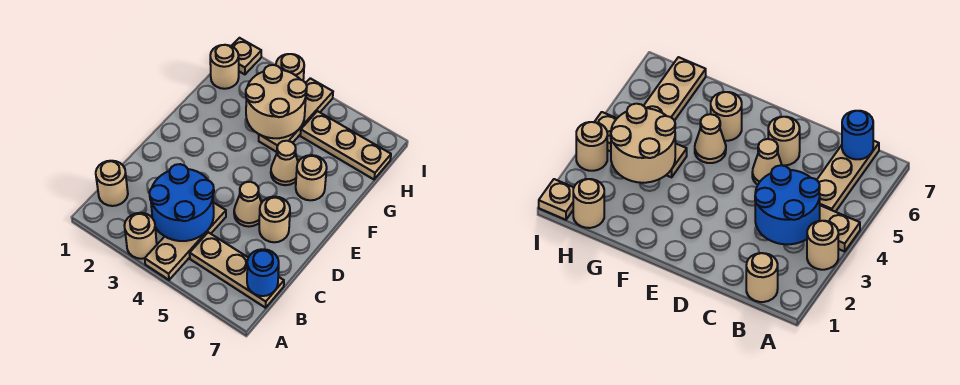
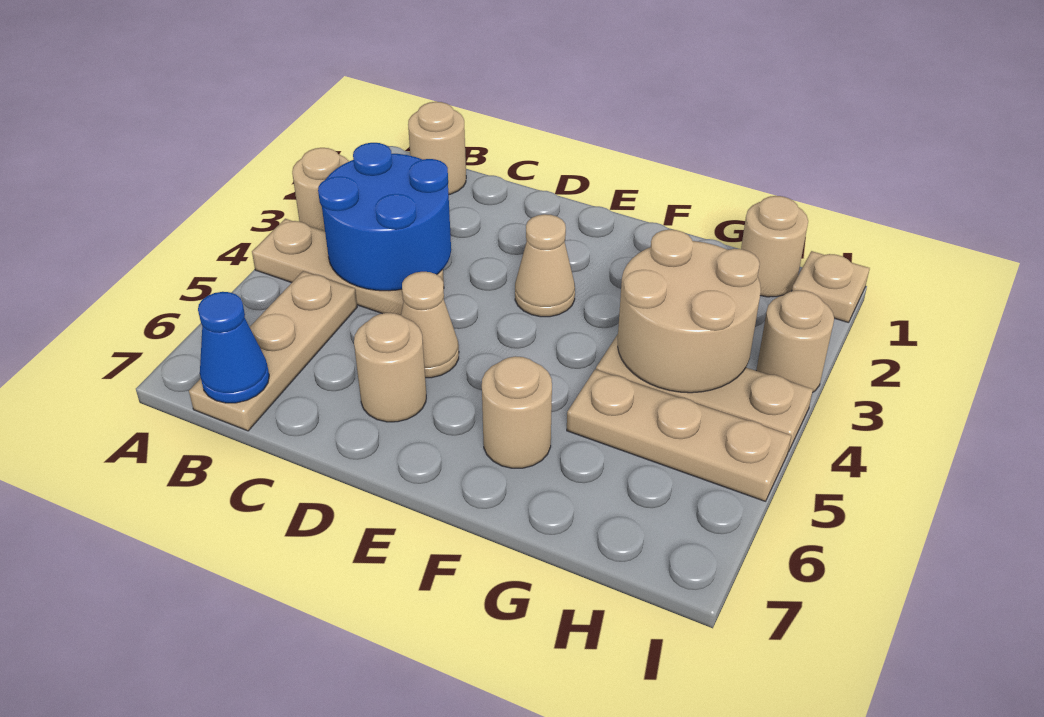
blue 1x1 round brick [247,249,279,296] -> blue 1x1 cone [198,292,269,403]
tan 1x1 cone [271,141,298,185] -> tan 1x1 cone moved to [515,214,575,317]
tan 1x3 plate [300,111,391,179] -> tan 1x3 plate turned to [567,369,791,501]

